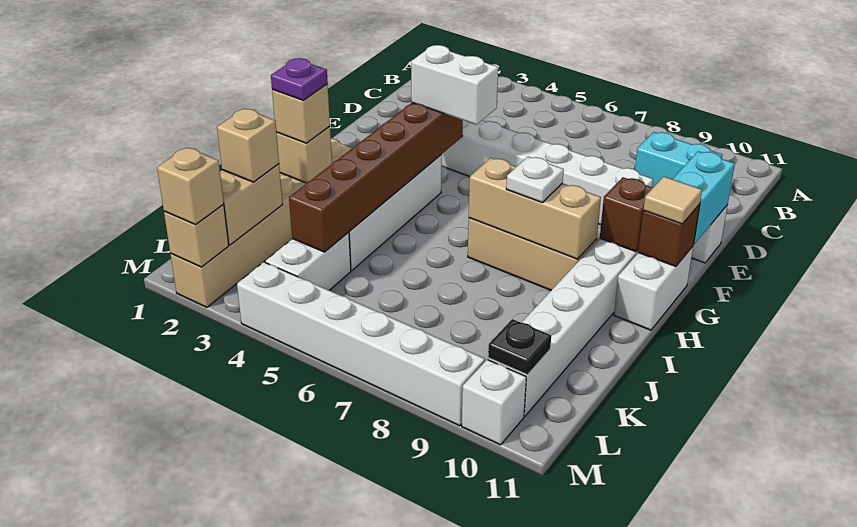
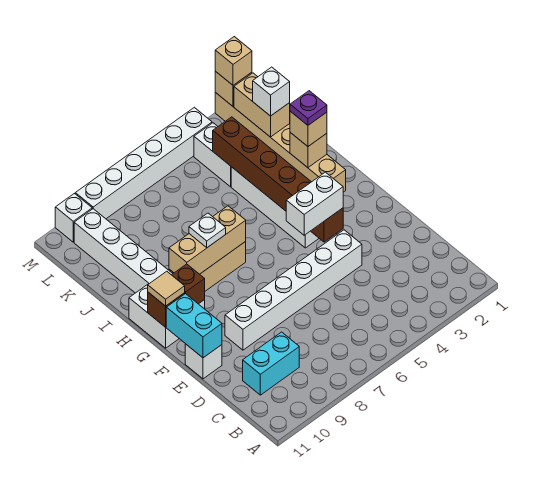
tan 1x1 brick [217,109,279,182] -> white 1x1 brick [253,67,290,116]
black 1x1 plate [488,319,551,375] -> none

